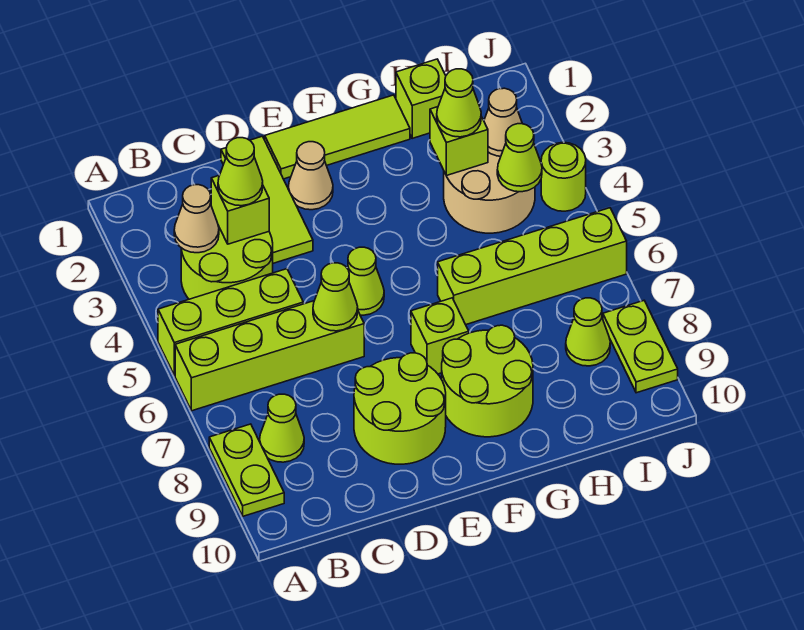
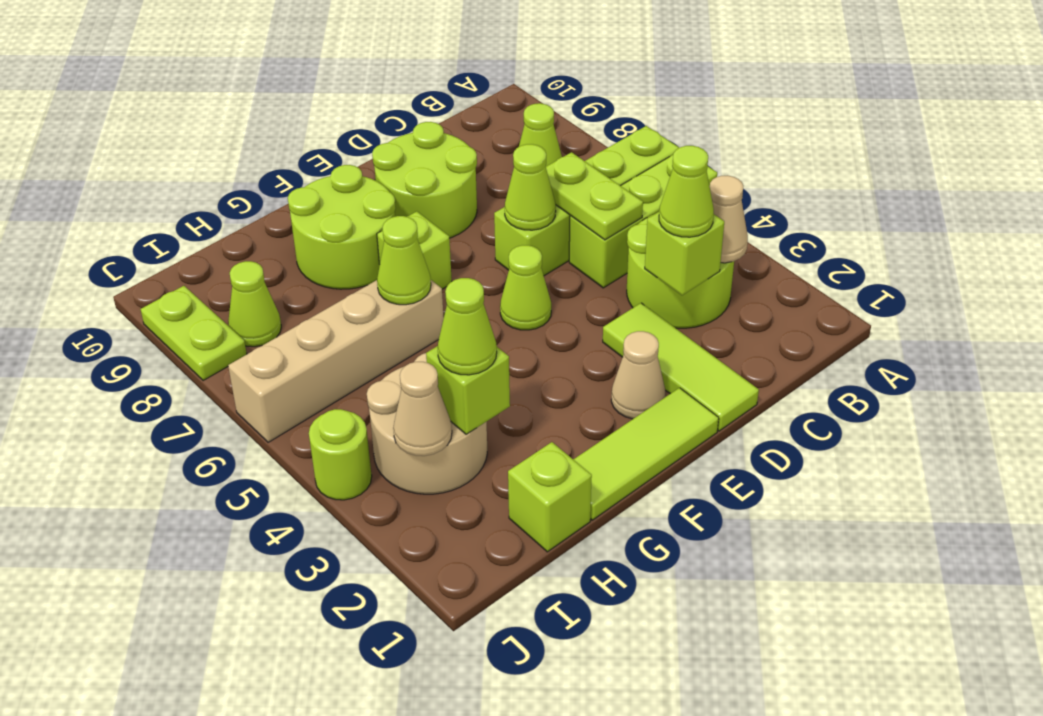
lime 1x2 plate [209,424,284,516] -> lime 1x2 plate moved to [546,152,643,240]
lime 1x4 brick [438,208,627,325] -> tan 1x4 brick [228,280,444,442]
lime 1x1 cone [497,124,542,192] -> lime 1x1 cone moved to [377,216,431,305]

